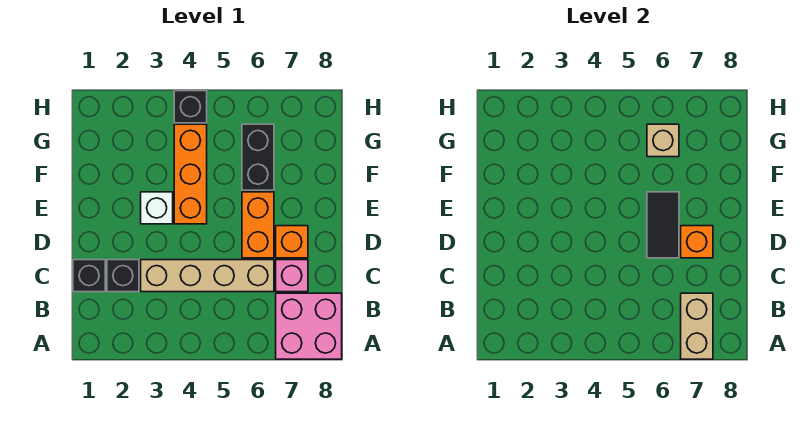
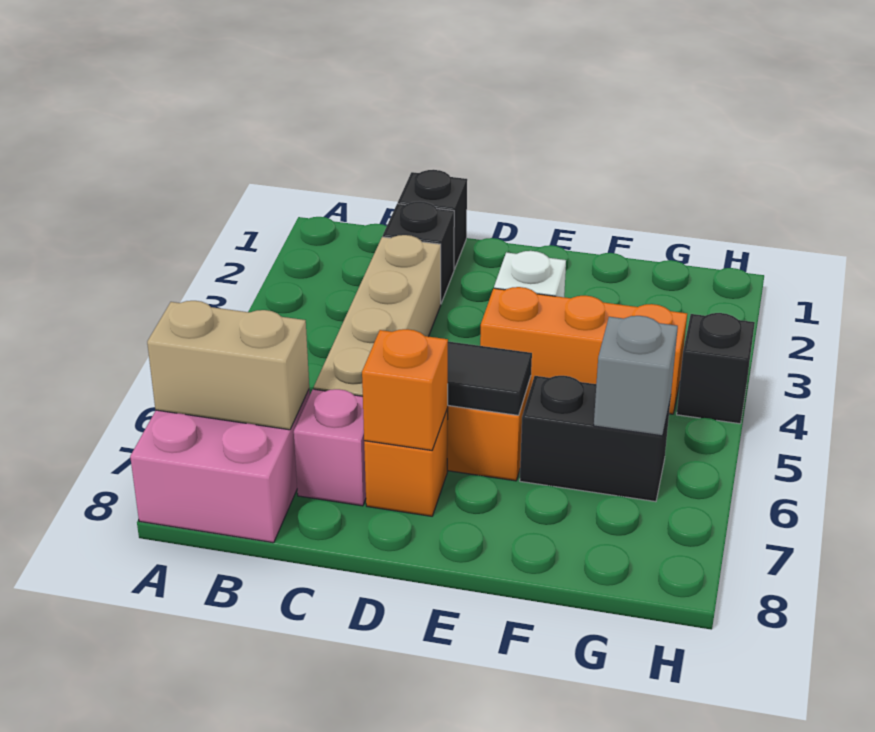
tan 1x1 brick [647,124,679,157] -> grey 1x1 brick [594,316,678,436]

